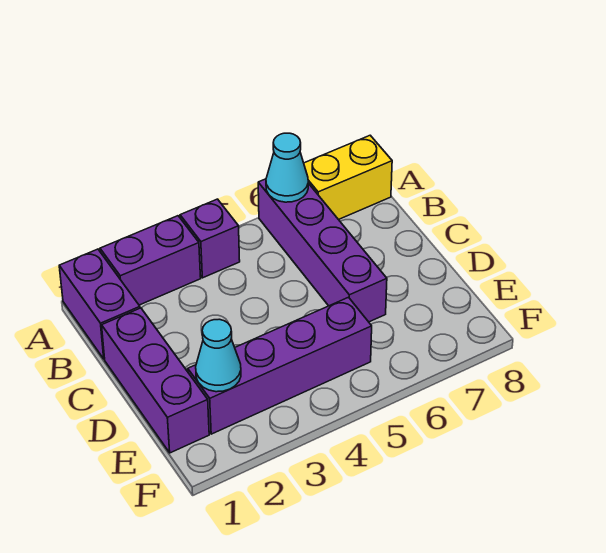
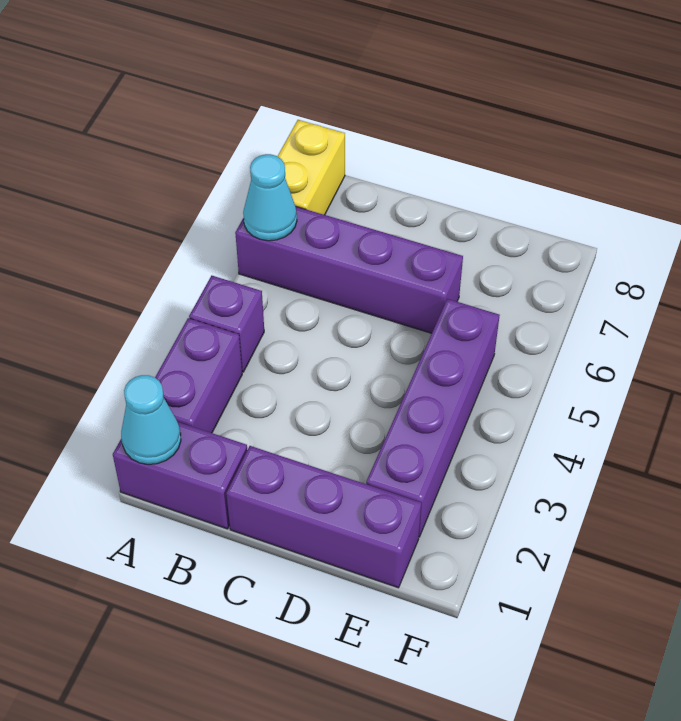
cyan 1x1 cone [196,319,241,392] -> cyan 1x1 cone moved to [121,375,181,465]

